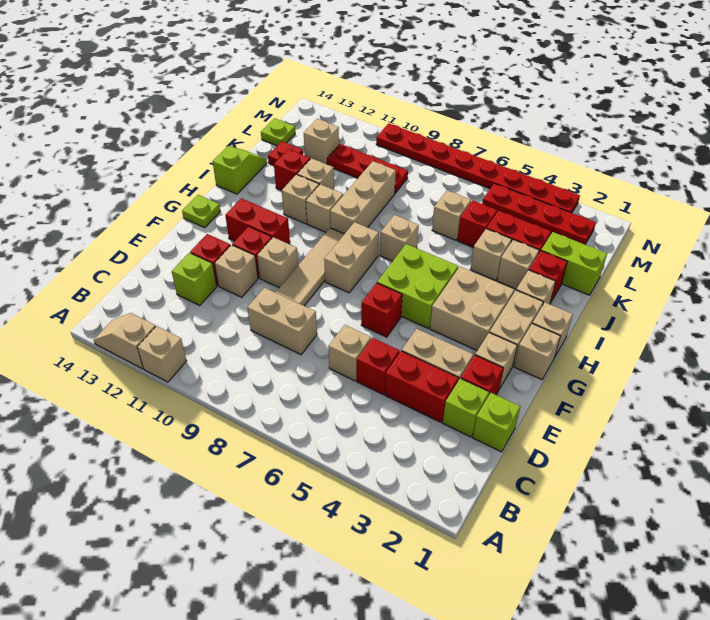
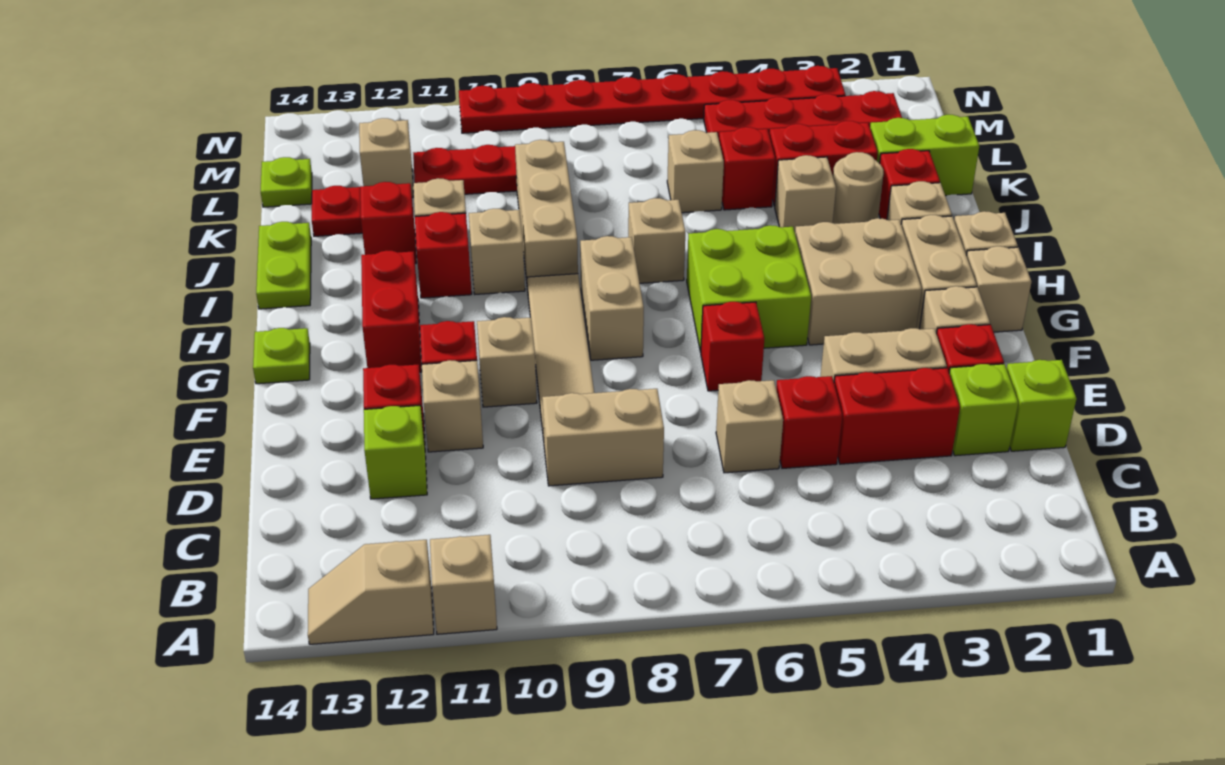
red 1x2 brick [225,198,290,244] -> red 1x2 brick turned to [361,251,422,372]
tan 1x1 brick [282,175,319,224] -> red 1x1 brick [415,212,472,298]
lime 1x2 slope [213,146,267,194] -> lime 1x2 plate [256,222,311,309]
tan 1x1 brick [497,240,539,289] -> tan 1x1 round brick [833,152,884,224]

